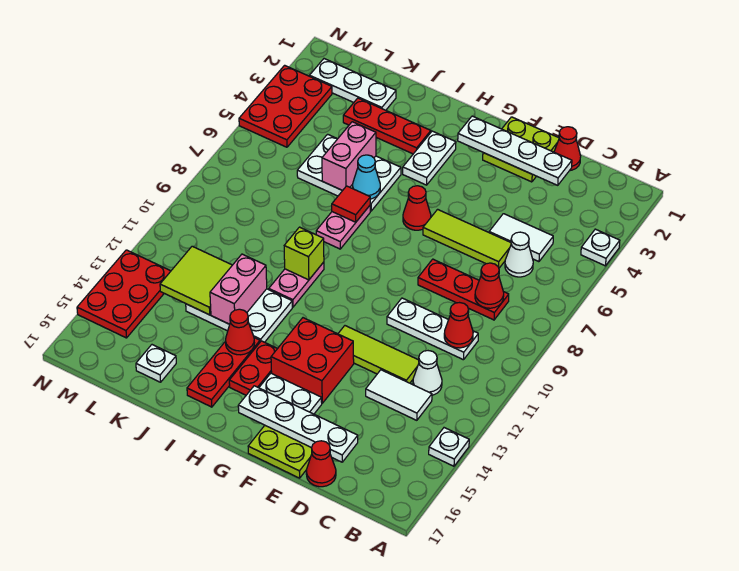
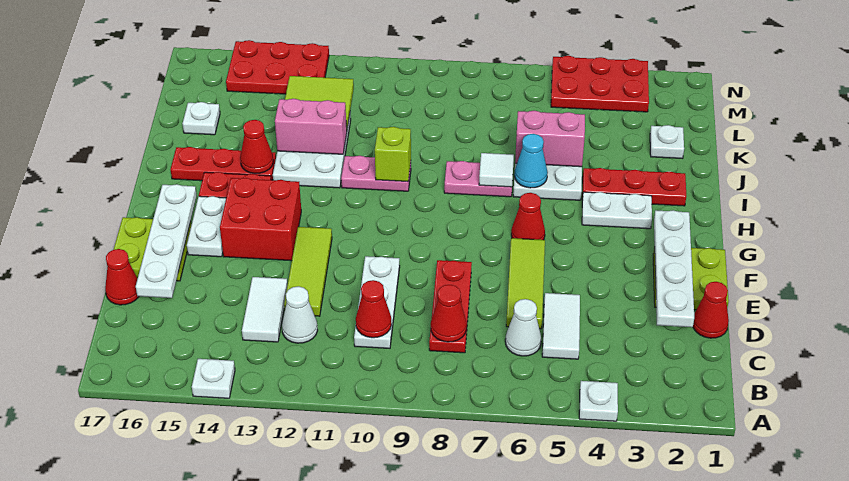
red 1x3 plate [343,98,431,154] -> red 1x3 plate turned to [582,168,686,206]
red 1x1 tile [332,186,370,222] -> white 1x1 tile [479,153,514,187]
white 1x3 plate [310,59,396,110] -> white 1x1 plate [650,125,684,158]

